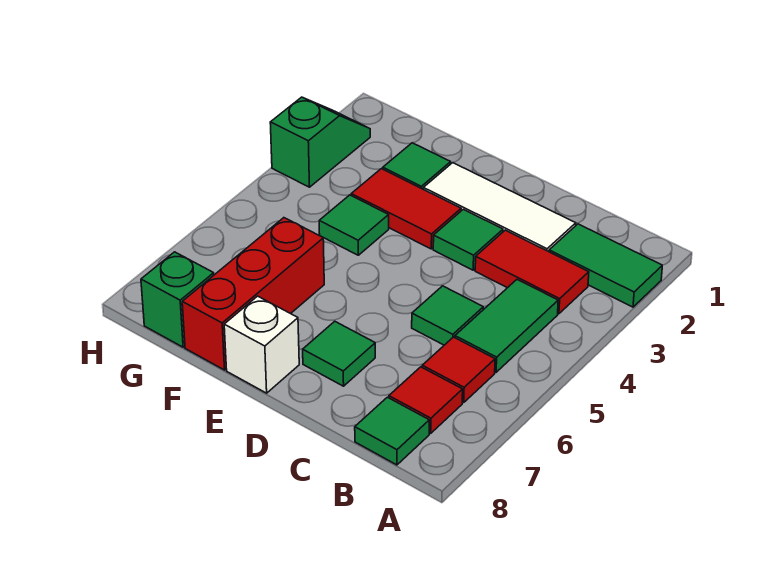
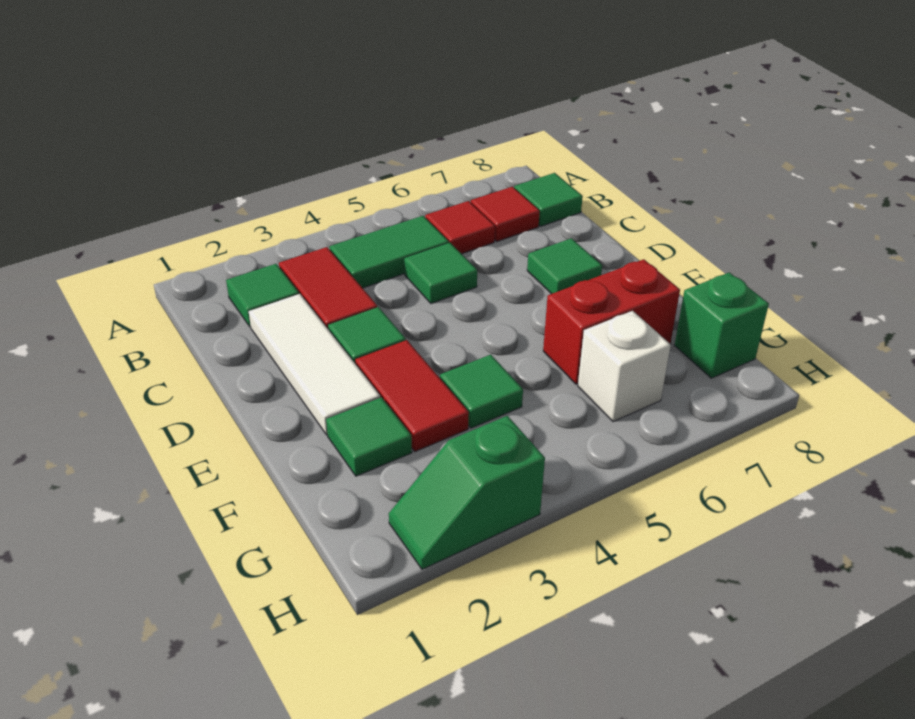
green 1x2 tile [549,224,662,307] -> green 1x1 tile [226,264,299,327]
white 1x1 brick [224,296,299,393] -> white 1x1 brick moved to [578,311,671,422]
red 1x3 brick [182,218,324,370] -> red 1x2 brick [543,259,680,384]

